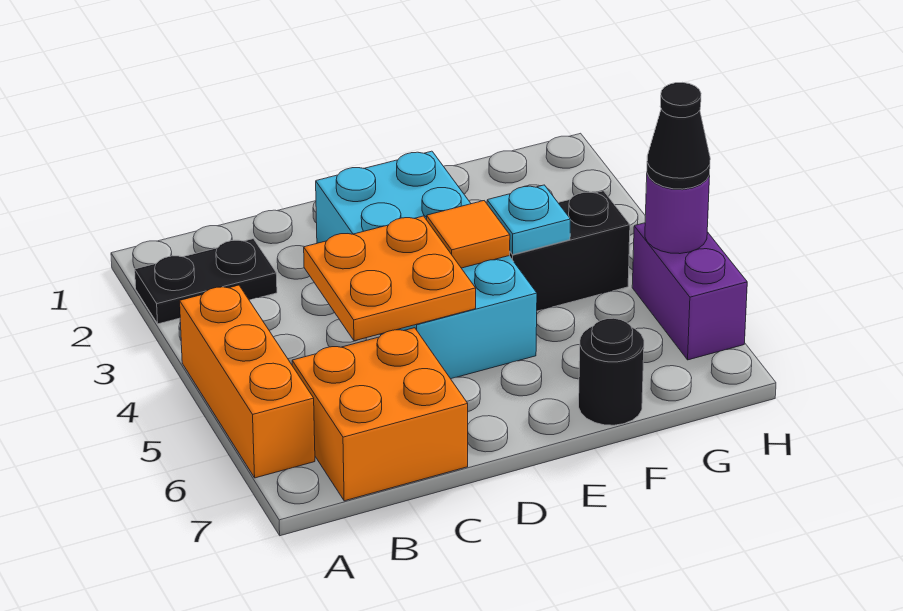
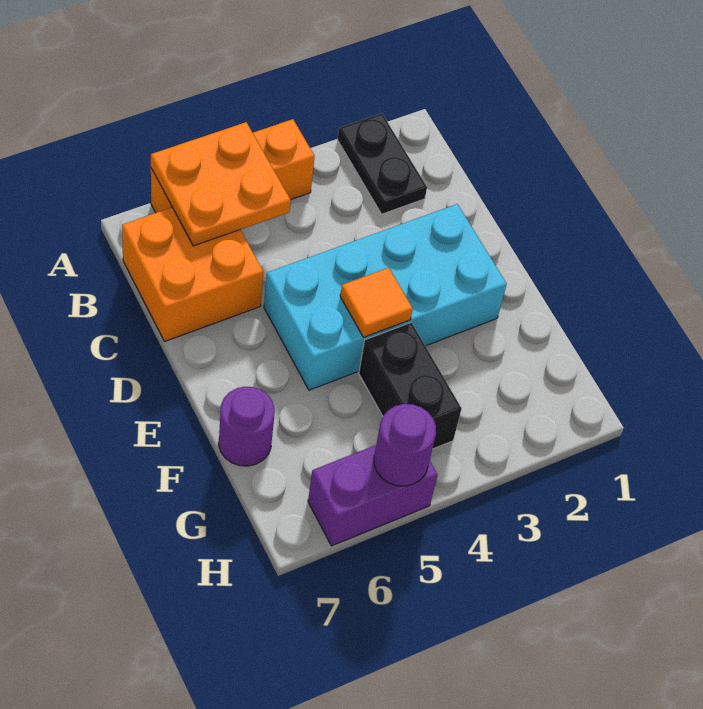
orange 2x2 plate [304,216,476,341] -> orange 2x2 plate moved to [151,122,291,246]
cyan 1x1 plate [487,185,570,255] -> none
black 1x1 round brick [579,318,644,425] -> purple 1x1 round brick [219,387,275,466]
black 1x1 cone [647,82,710,189] -> none

